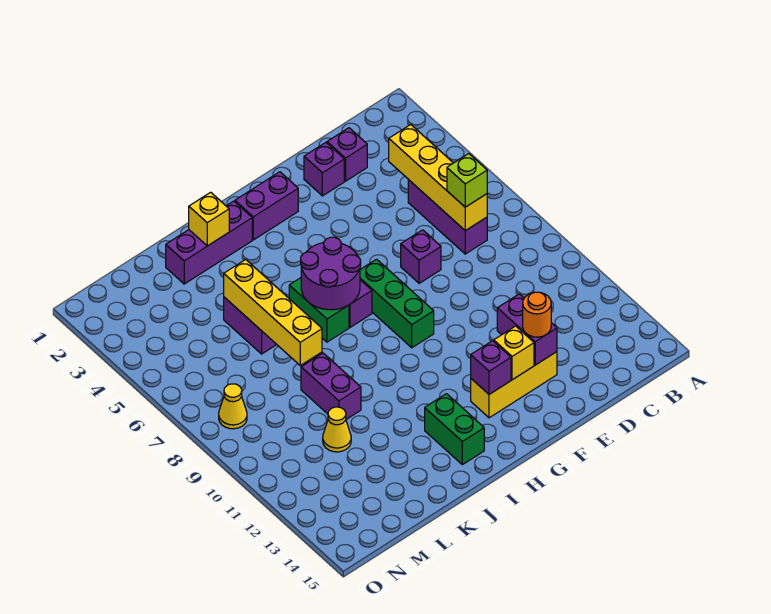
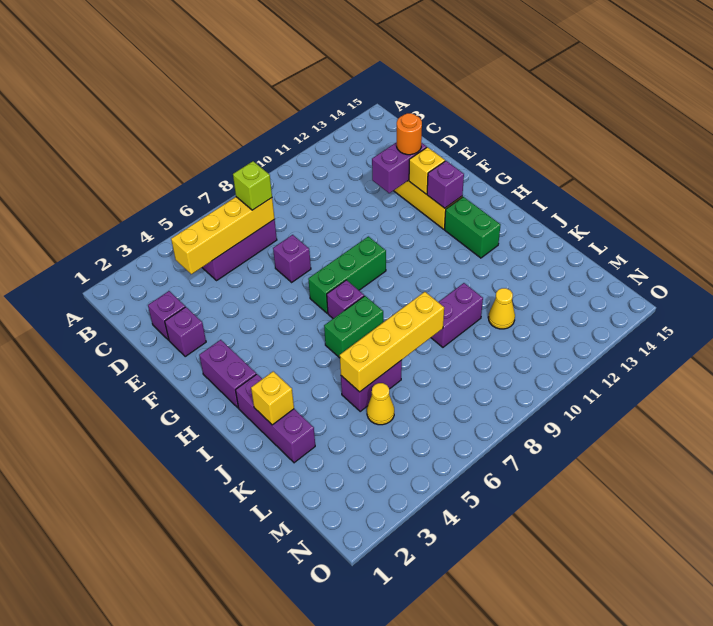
purple 2x2 round brick [301,237,361,310] -> none
green 1x2 brick [425,394,484,465] -> green 1x2 brick turned to [445,197,500,258]
yellow 1x1 cone [219,384,247,429] -> yellow 1x1 cone moved to [367,383,394,425]

